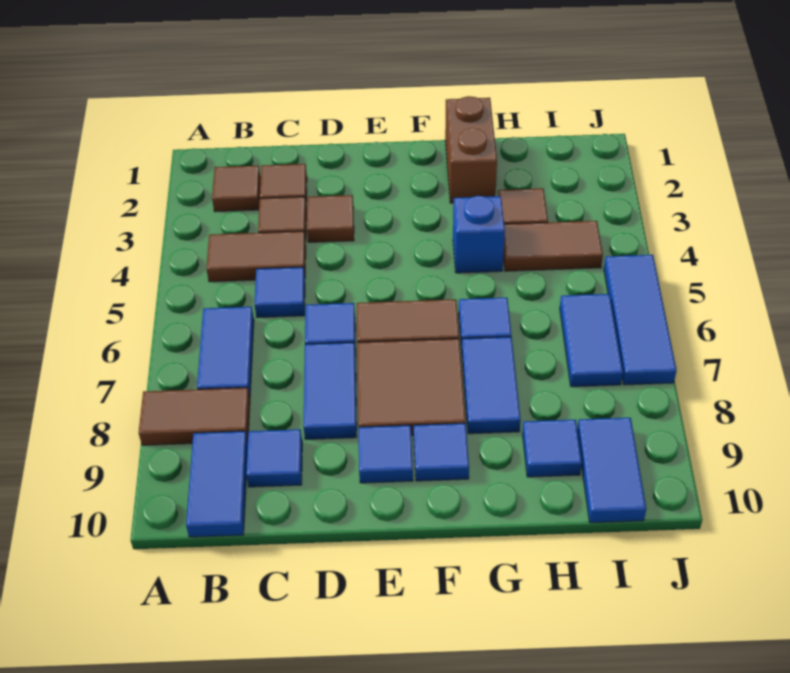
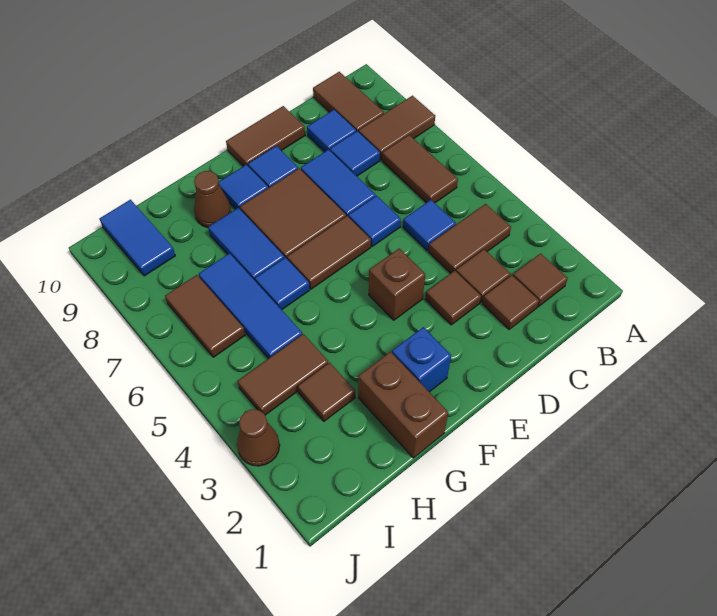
blue 1x2 tile [197,307,254,397] -> brown 1x2 tile [382,135,458,203]
blue 1x2 tile [186,431,248,537] -> brown 1x2 tile [313,72,384,132]
none -> brown 1x2 tile [226,106,305,166]
none -> brown 1x1 brick [369,248,425,320]
blue 1x1 brick [453,196,505,273] -> blue 1x1 brick moved to [392,327,451,392]
none -> brown 1x1 cone [194,171,231,228]
blue 1x1 tile [523,420,582,477] -> blue 1x1 tile moved to [330,131,380,176]
blue 1x2 tile [560,294,623,387] -> brown 1x2 tile [165,275,245,357]
none -> brown 1x1 cone [237,409,280,466]
blue 1x3 tile [604,255,677,385] -> blue 1x3 tile moved to [199,253,302,359]

